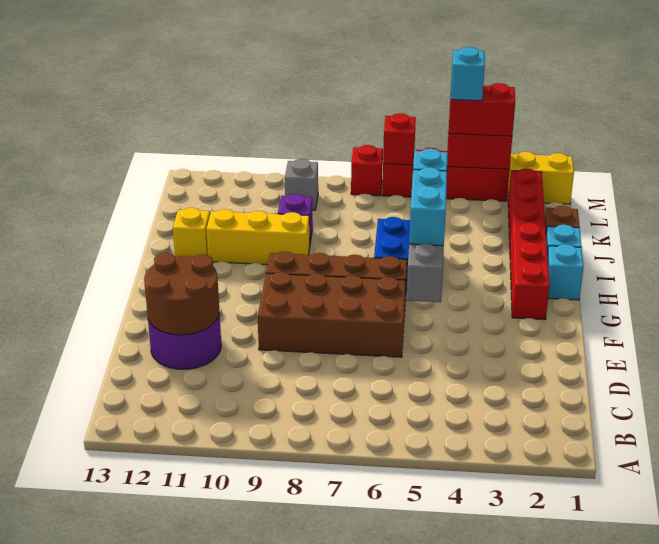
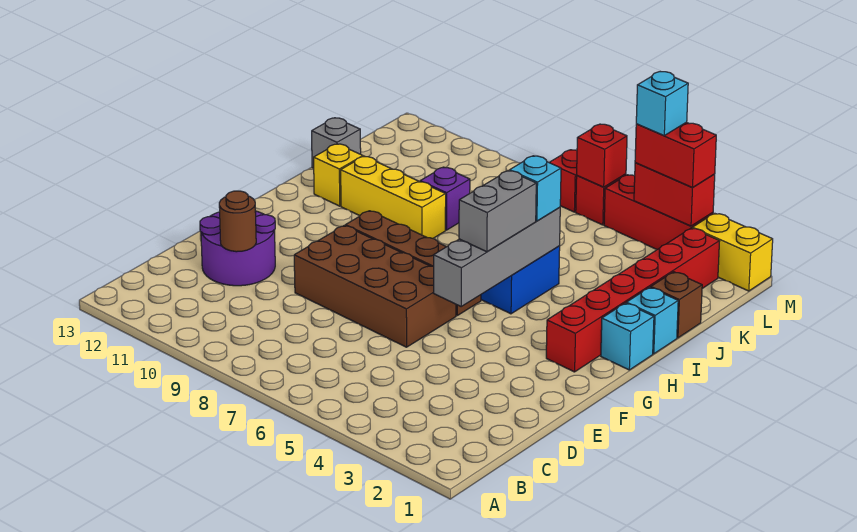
brown 2x2 round brick [144,253,219,335] -> brown 1x1 round brick [219,191,256,252]
cyan 1x2 brick [409,167,447,246] -> grey 1x2 brick [459,171,536,252]
grey 1x1 brick [285,159,318,210] -> grey 1x1 brick moved to [312,118,361,168]

